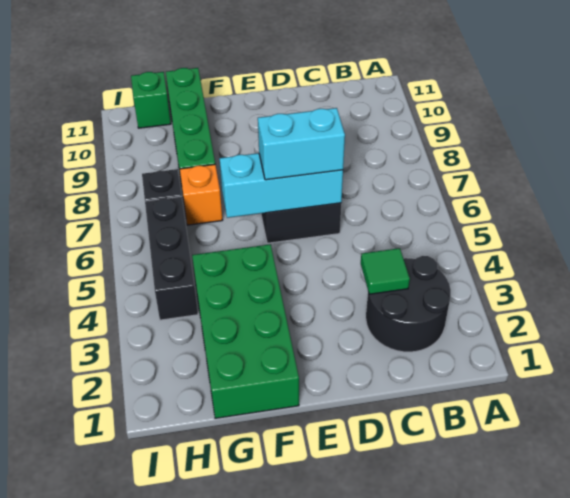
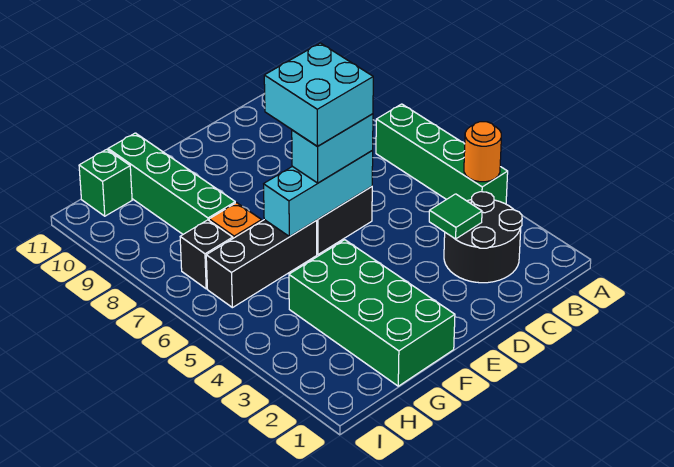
none -> green 1x4 brick [376,104,508,204]
none -> orange 1x1 round brick [464,122,501,182]
none -> cyan 2x2 brick [264,43,373,147]
black 1x3 brick [145,196,198,320] -> black 1x3 brick turned to [206,220,317,308]

